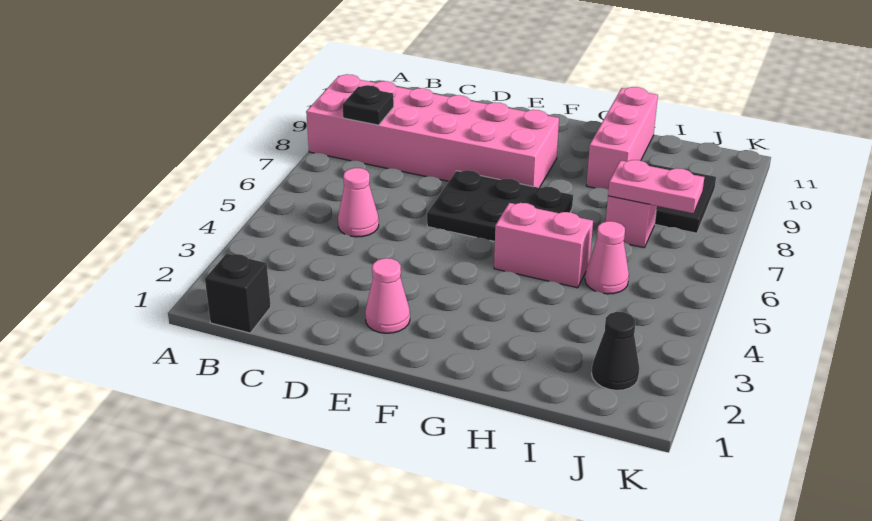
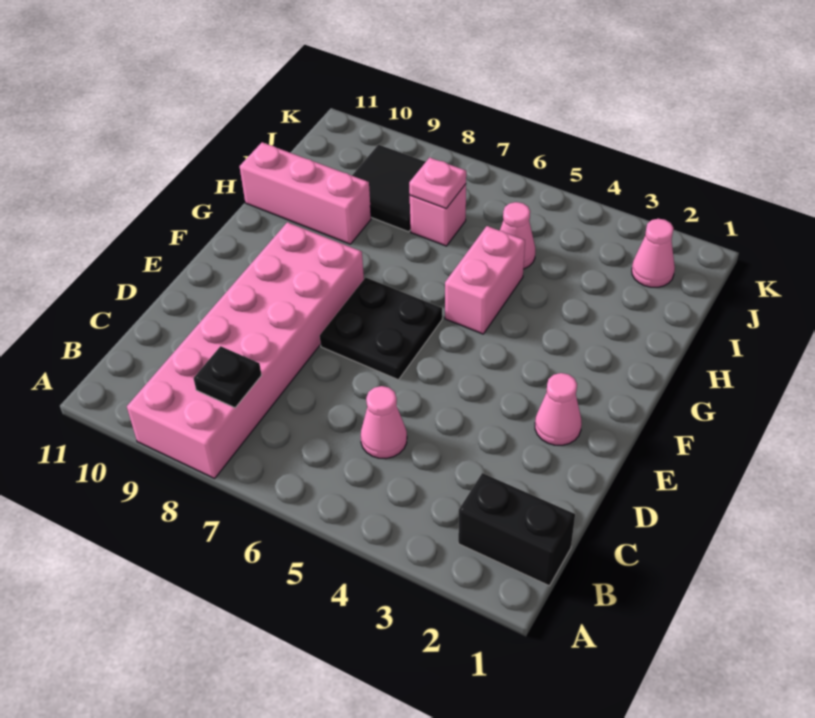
black 1x1 brick [205,253,271,333] -> black 1x2 brick [458,473,575,586]
black 2x3 plate [427,170,573,241] -> black 2x2 plate [320,277,442,380]
pink 1x2 plate [608,160,704,213] -> pink 1x1 plate [409,157,466,209]
black 1x1 cone [592,312,639,390] -> pink 1x1 cone [632,219,675,287]

